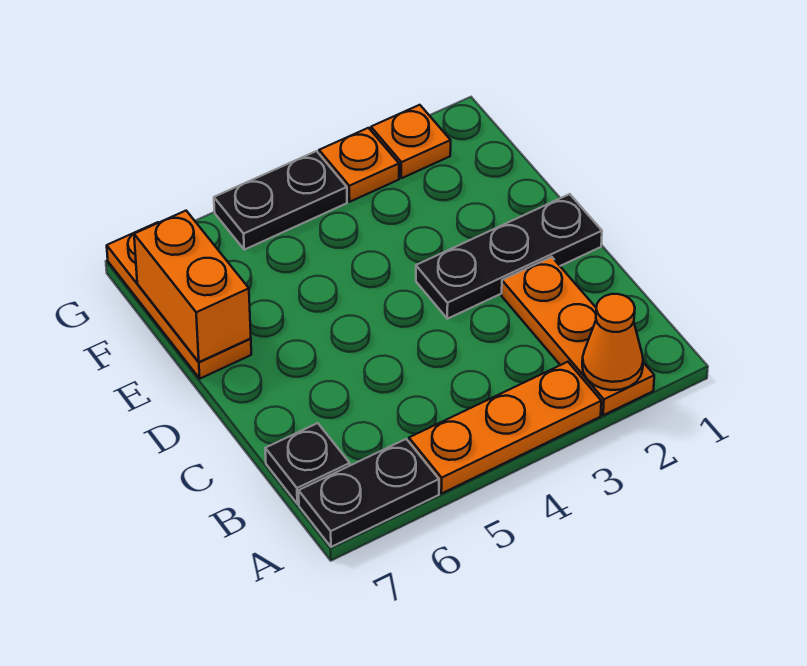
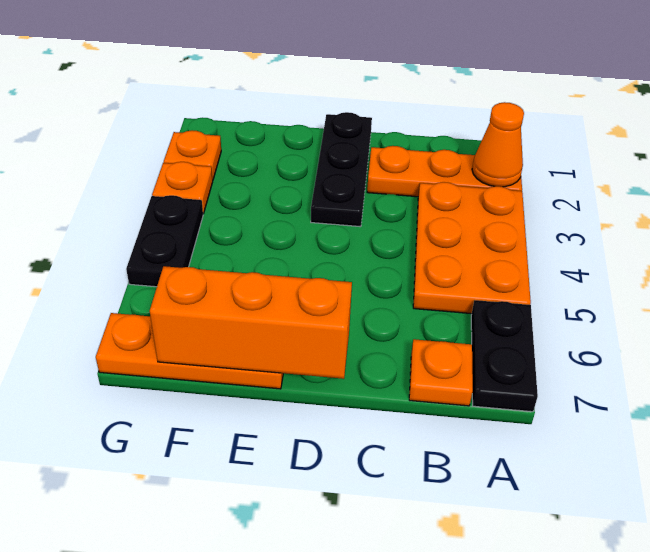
orange 1x3 plate [409,362,601,494] -> orange 2x3 plate [413,182,531,314]
black 1x1 plate [265,423,350,504] -> orange 1x1 plate [409,339,473,406]
orange 1x2 brick [134,211,251,362] -> orange 1x3 brick [150,266,352,379]

